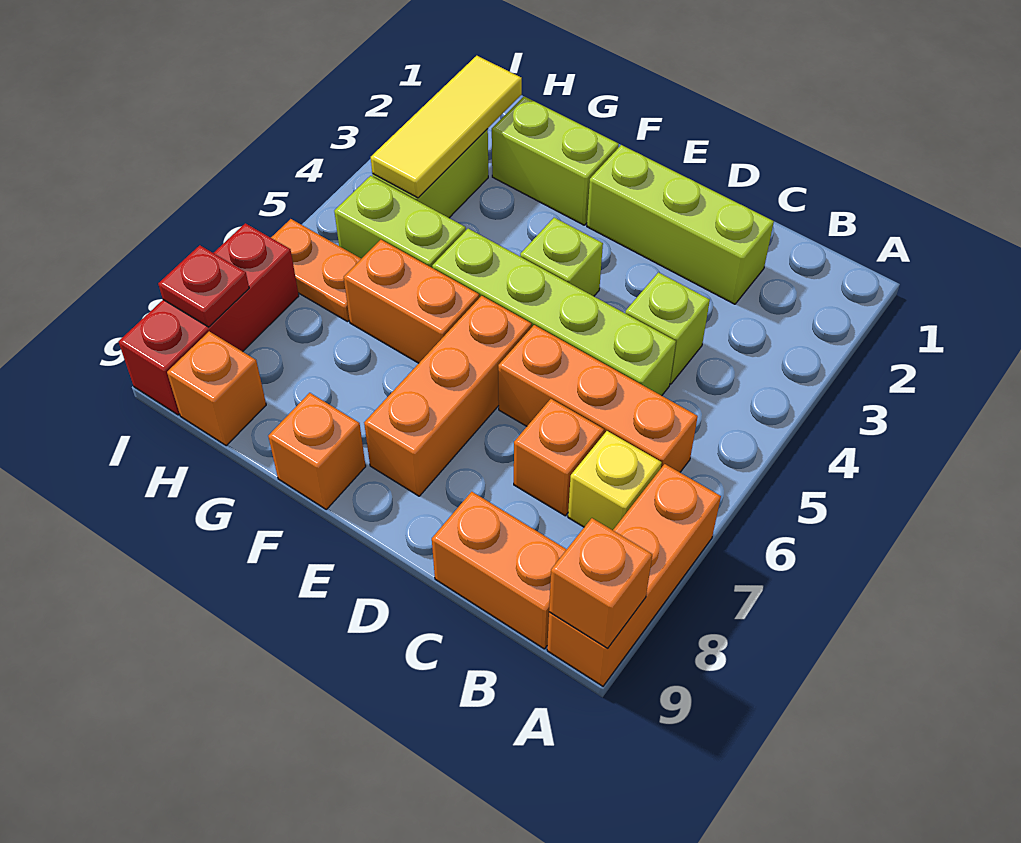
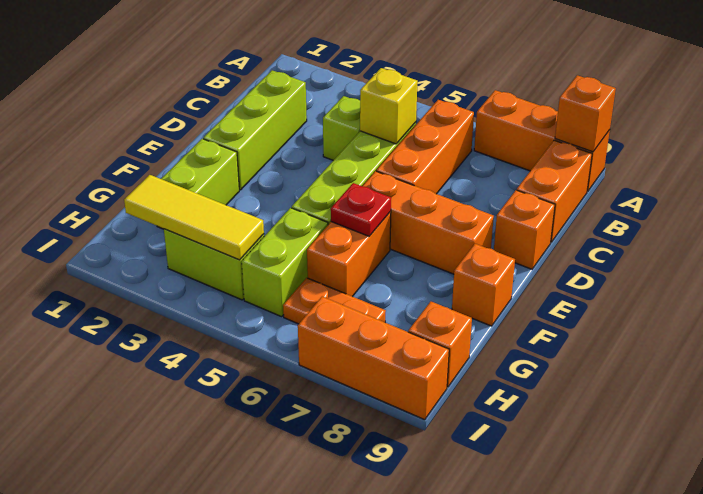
yellow 1x1 brick [568,431,662,530] -> yellow 1x1 brick moved to [360,68,418,144]
orange 1x1 brick [514,399,604,516] -> orange 1x1 brick moved to [494,190,555,269]
lime 1x1 brick [520,218,603,296] -> none
orange 1x2 plate [271,219,361,322] -> orange 1x2 plate turned to [283,278,386,324]
red 1x3 brick [119,223,299,415] -> orange 1x3 brick [298,297,449,420]
red 1x1 plate [158,245,249,327] -> red 1x1 plate moved to [331,183,391,236]

